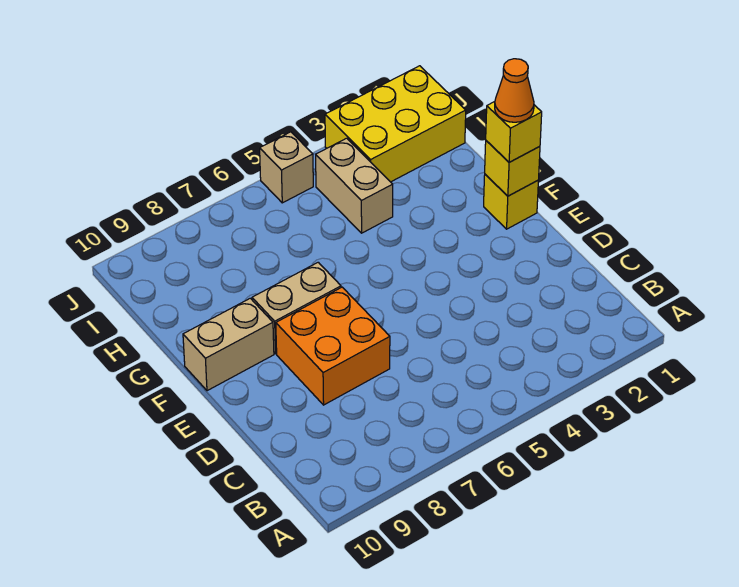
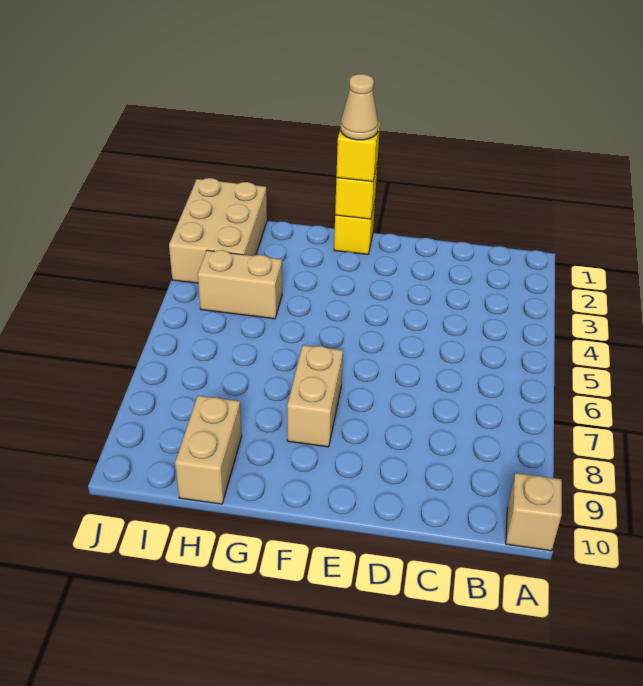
orange 2x2 brick [276,287,390,405] -> none
orange 1x1 cone [495,59,534,122] -> tan 1x1 cone [341,74,378,140]
tan 1x2 brick [183,298,274,391] -> tan 1x2 brick moved to [175,396,242,504]
yellow 2x3 brick [325,66,466,182] -> tan 2x3 brick [169,178,267,283]
tan 1x1 brick [260,132,313,203] -> tan 1x1 brick moved to [506,473,562,551]

